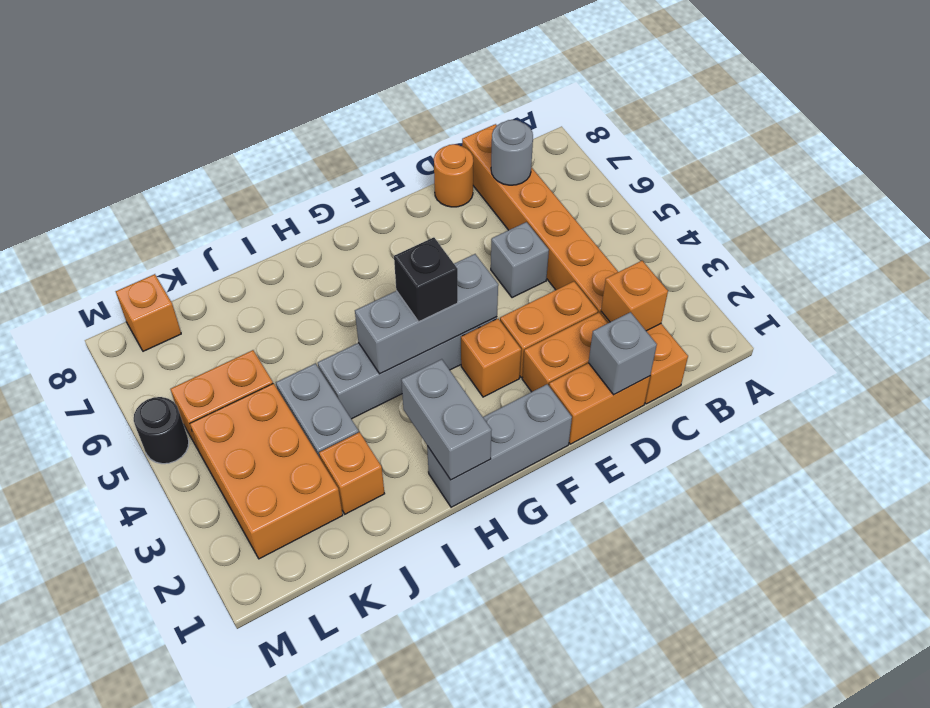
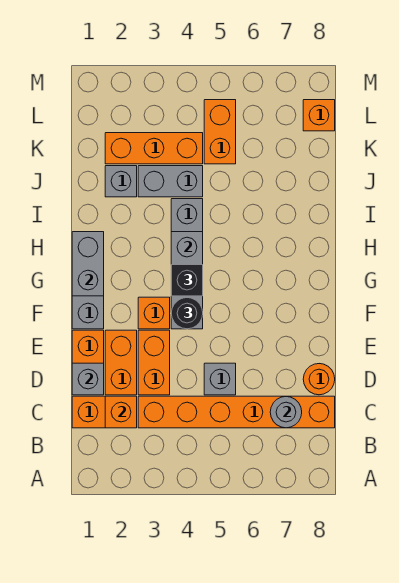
grey 1x2 brick [401,359,491,480] -> grey 1x2 brick turned to [72,232,104,296]
orange 1x1 brick [319,432,385,514] -> grey 1x1 brick [105,166,137,197]
orange 2x3 brick [190,383,343,559] -> orange 1x3 brick [105,133,203,164]
black 1x1 round brick [134,397,189,464] -> black 1x1 round brick moved to [171,298,203,329]

